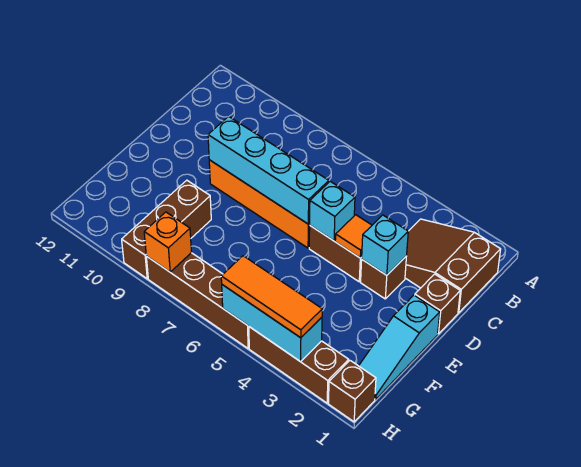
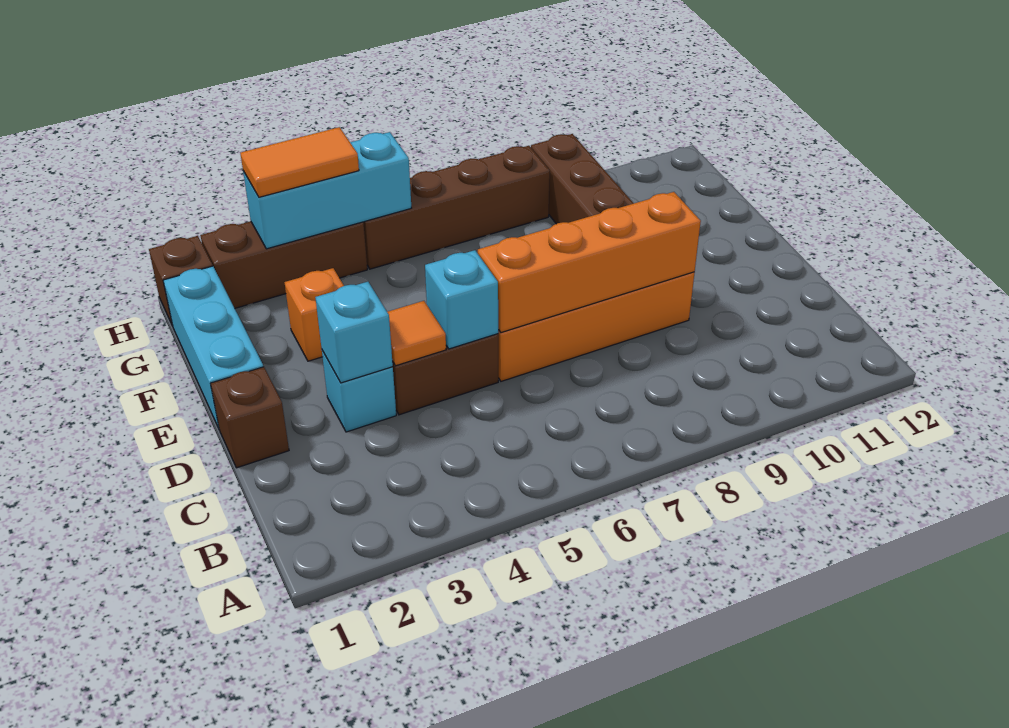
brown 2x3 slope [405,219,501,313] -> none
brown 1x1 brick [361,256,407,299] -> cyan 1x1 brick [322,351,396,432]
cyan 1x4 brick [208,116,329,224] -> orange 1x4 brick [478,192,701,333]
cyan 1x3 slope [359,295,440,399] -> cyan 1x3 brick [163,266,263,430]
orange 1x3 tile [221,256,322,338] -> orange 1x2 tile [240,127,359,197]
orange 1x1 brick [144,212,192,272] -> orange 1x1 brick moved to [285,268,344,361]

